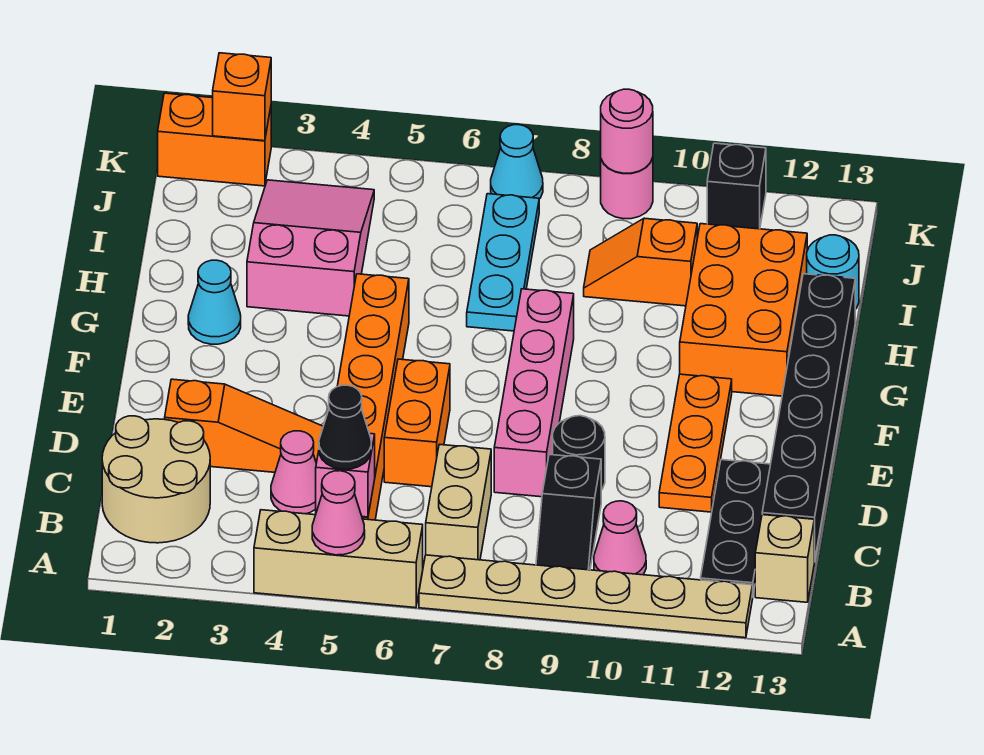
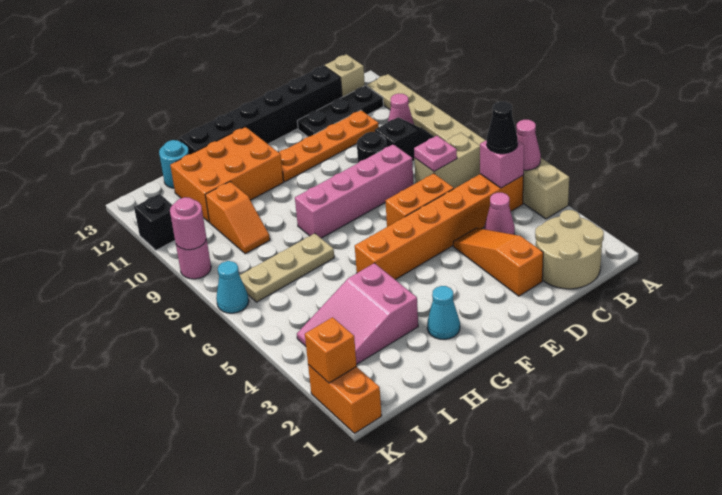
none -> pink 1x1 plate [414,136,457,171]
orange 1x3 plate [659,374,732,512] -> orange 1x4 plate [279,110,379,182]
cyan 1x3 plate [467,194,539,331] -> tan 1x3 plate [240,233,334,302]

